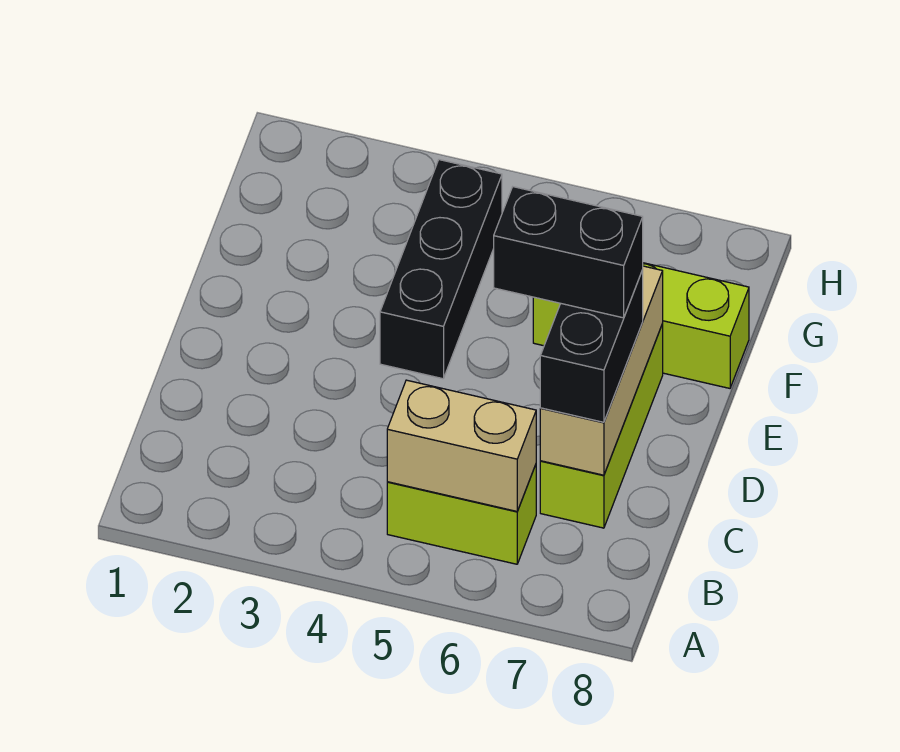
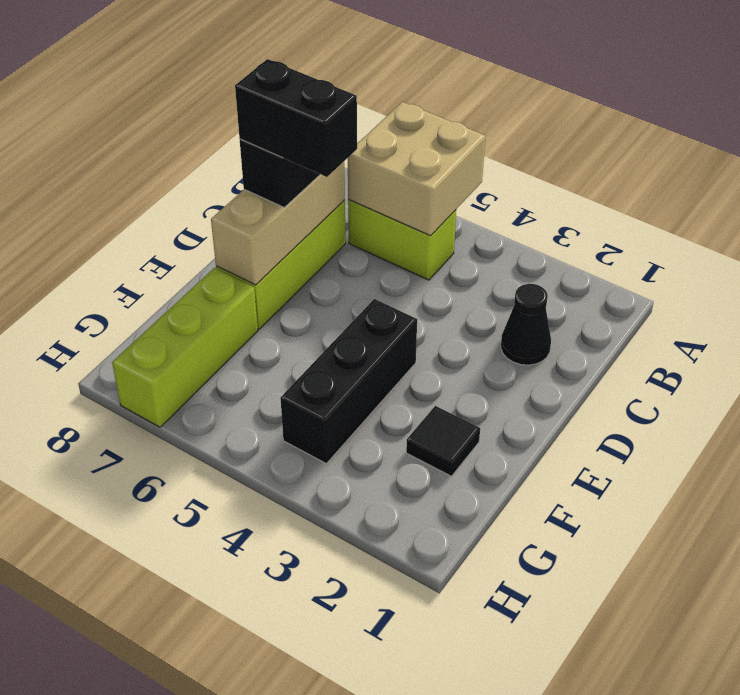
tan 1x2 brick [387,380,536,511] -> tan 2x2 brick [348,102,485,236]
none -> black 1x1 cone [501,284,551,365]
none -> black 1x1 tile [406,406,480,476]
lime 1x3 brick [533,263,749,388] -> lime 1x3 brick turned to [112,268,258,427]

